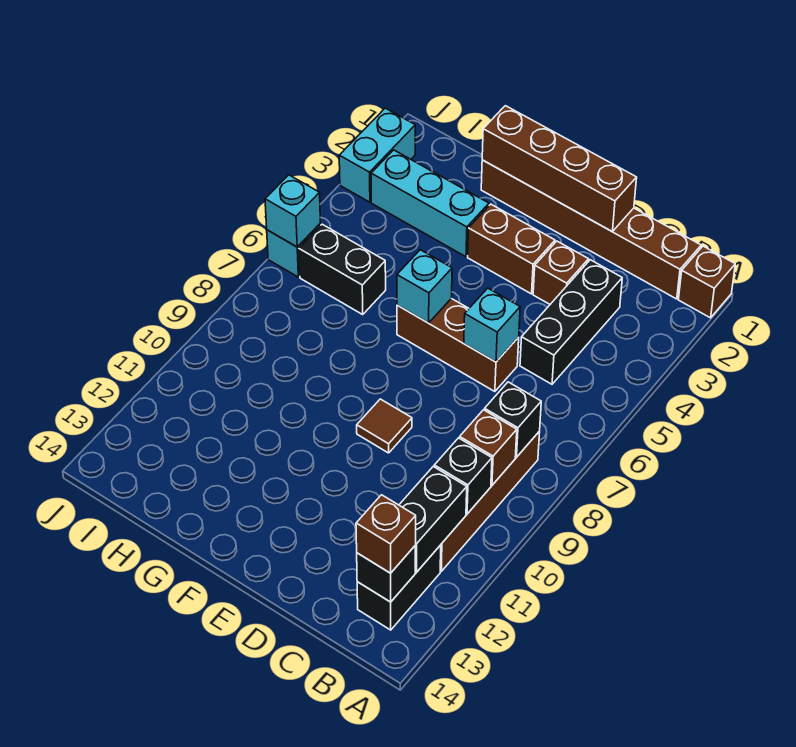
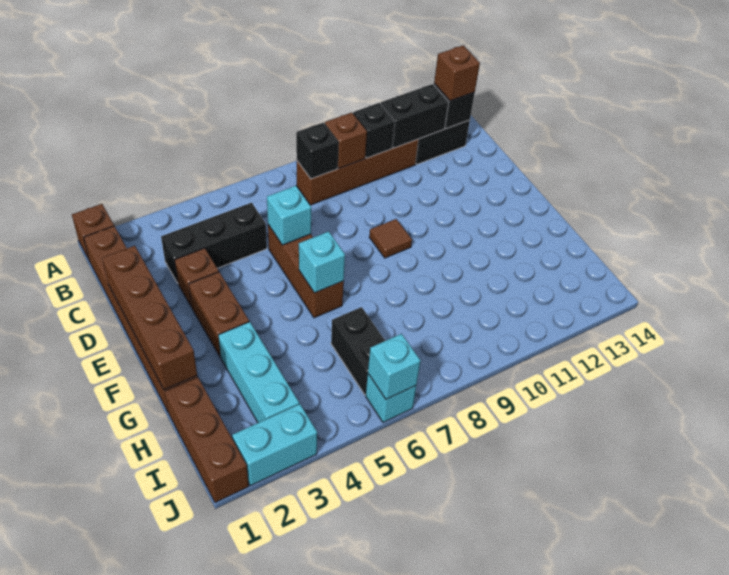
none -> brown 1x3 brick [165,377,249,503]

